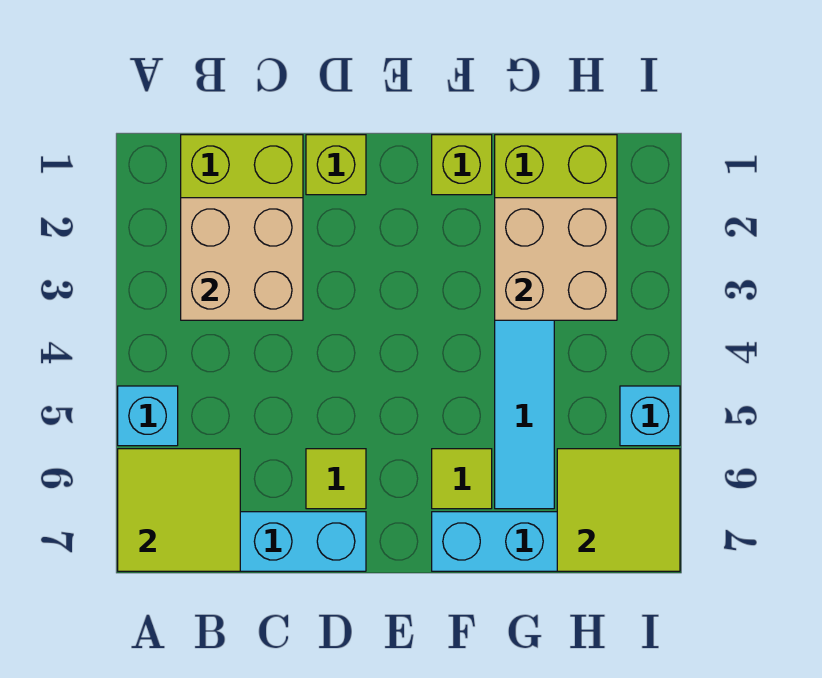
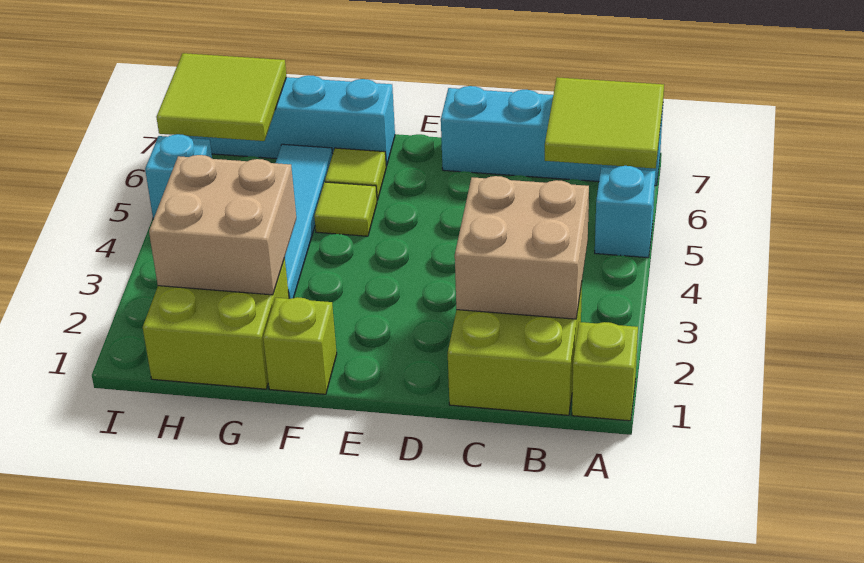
lime 1x1 brick [306,135,366,195] -> lime 1x1 brick moved to [572,322,638,421]
lime 1x1 tile [306,449,366,509] -> lime 1x1 tile moved to [314,182,377,236]

